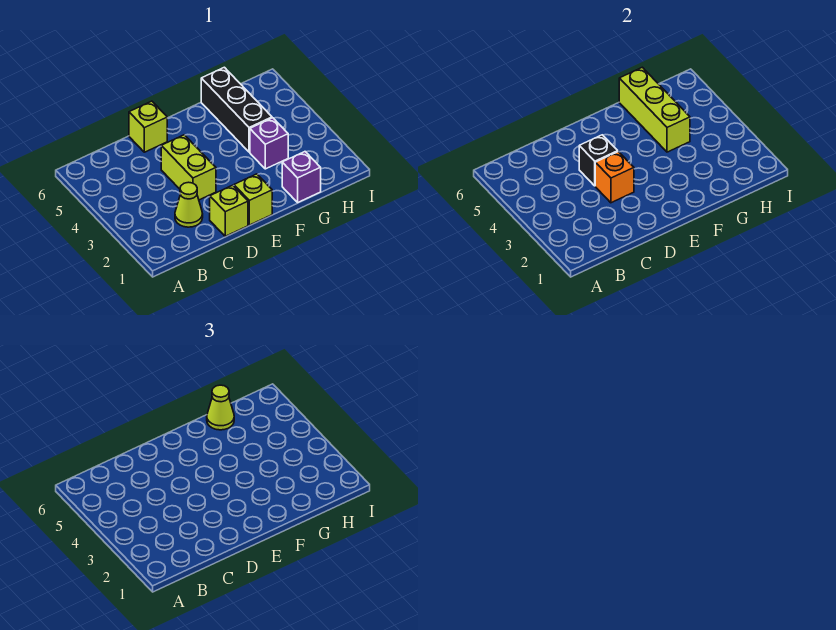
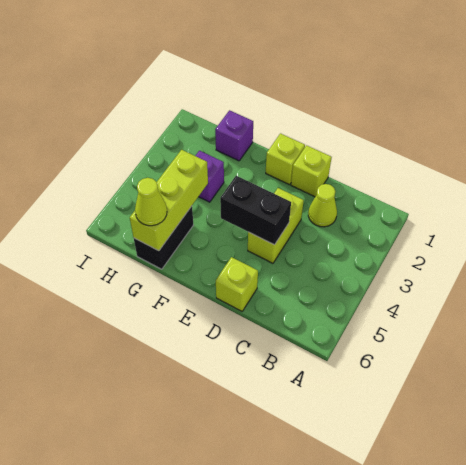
orange 1x1 brick [595,152,634,203] -> none
black 1x1 brick [579,135,618,186] -> black 1x2 brick [220,176,291,245]
black 1x3 brick [201,67,272,152] -> black 1x2 brick [134,206,193,269]

